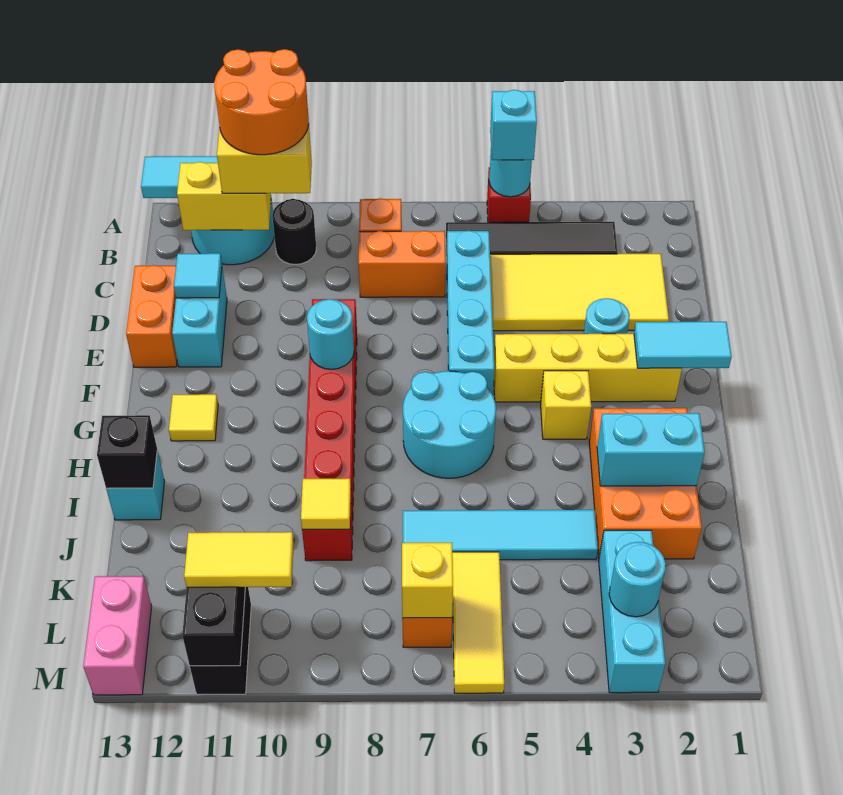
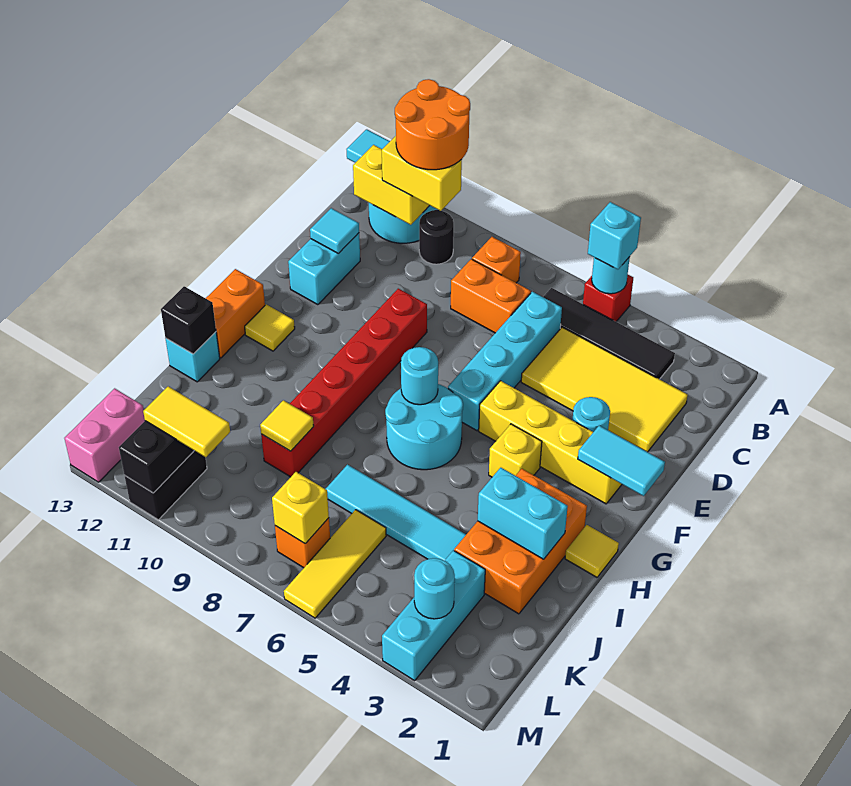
orange 1x2 brick [126,265,177,367] -> orange 1x2 brick moved to [206,269,265,358]
cyan 1x1 round brick [307,299,354,369] -> cyan 1x1 round brick moved to [401,347,438,405]
none -> yellow 1x1 tile [565,525,619,577]

